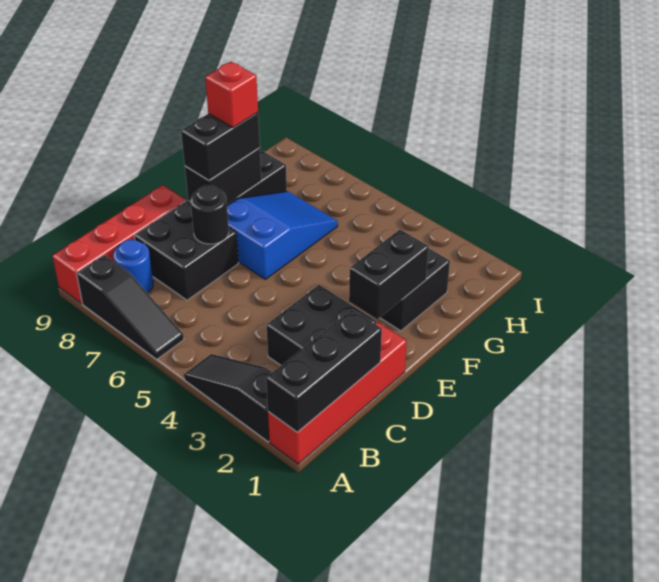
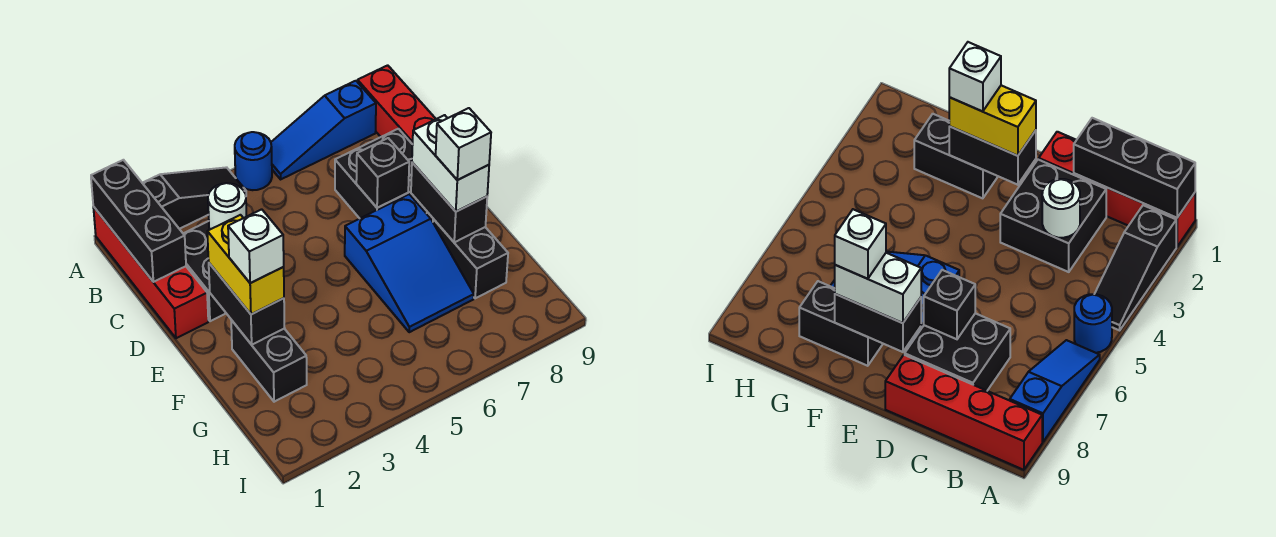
black 1x3 slope [77,255,184,359] -> blue 1x3 slope [271,81,376,179]
blue 1x1 round brick [113,240,153,293] -> blue 1x1 round brick moved to [235,132,272,190]
none -> white 1x1 round brick [208,183,247,230]
black 1x1 round brick [190,186,229,244] -> black 1x1 brick [356,138,409,208]
none -> yellow 1x2 brick [207,215,284,314]
black 1x2 brick [181,113,260,180] -> white 1x2 brick [412,115,489,212]
none -> white 1x1 brick [228,209,284,283]
red 1x1 brick [205,62,258,128] -> white 1x1 brick [436,108,491,180]

